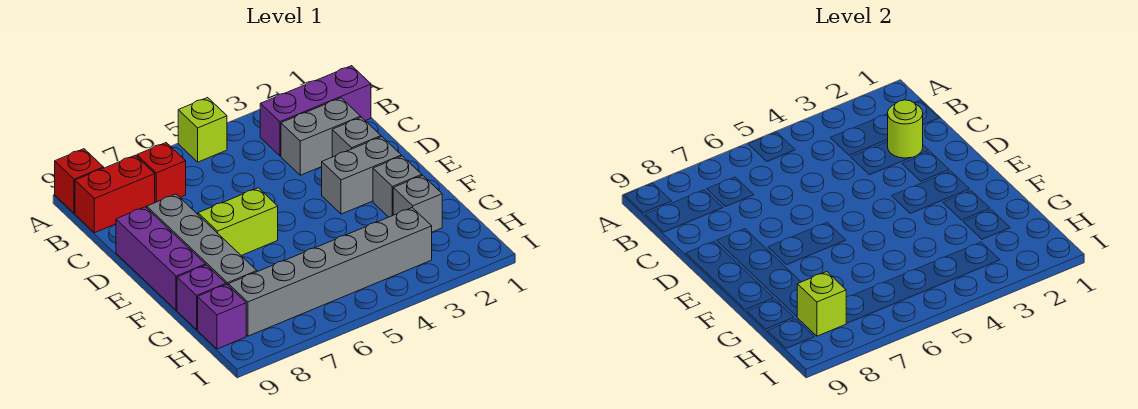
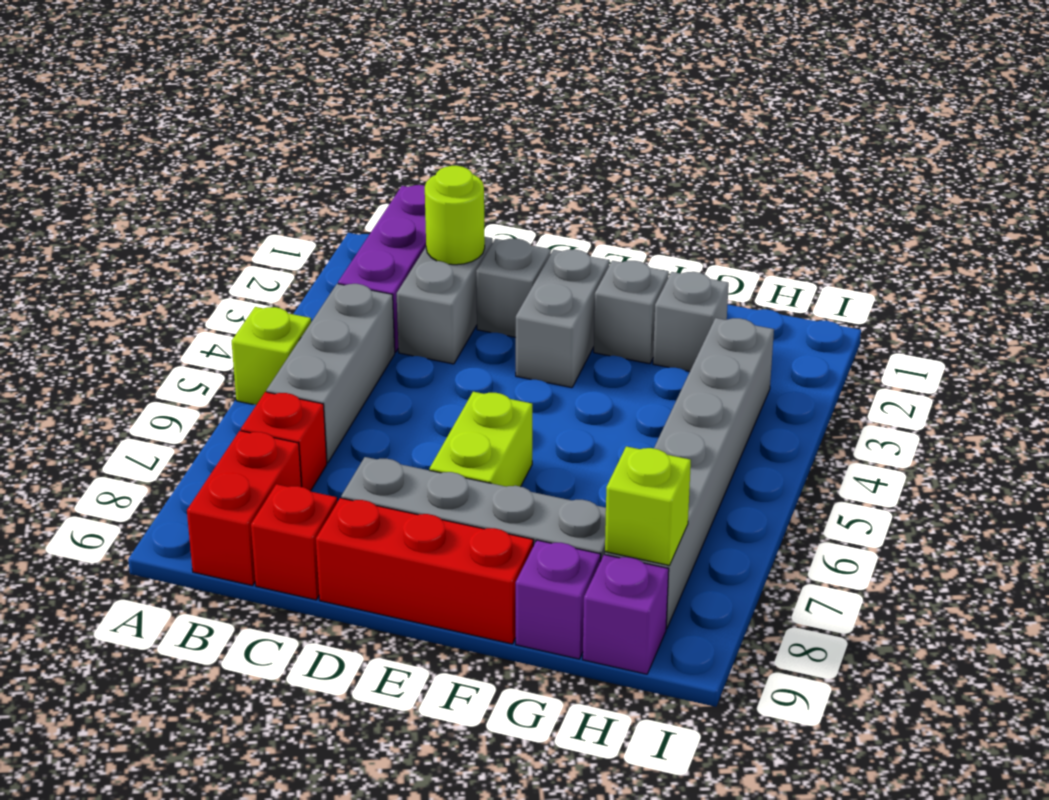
red 1x1 brick [55,149,104,213] -> red 1x1 brick moved to [251,484,337,600]
none -> grey 1x3 brick [266,284,395,463]
purple 1x3 brick [116,207,206,310] -> red 1x3 brick [316,498,533,644]

